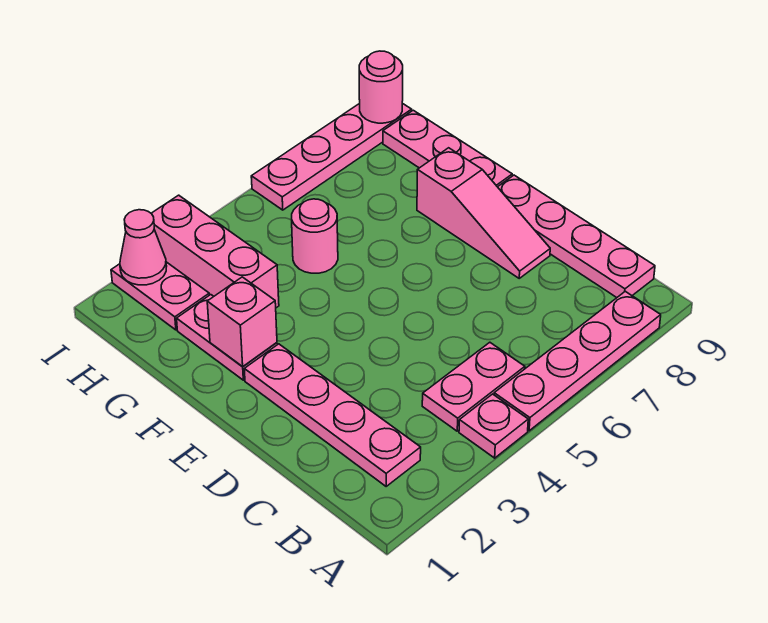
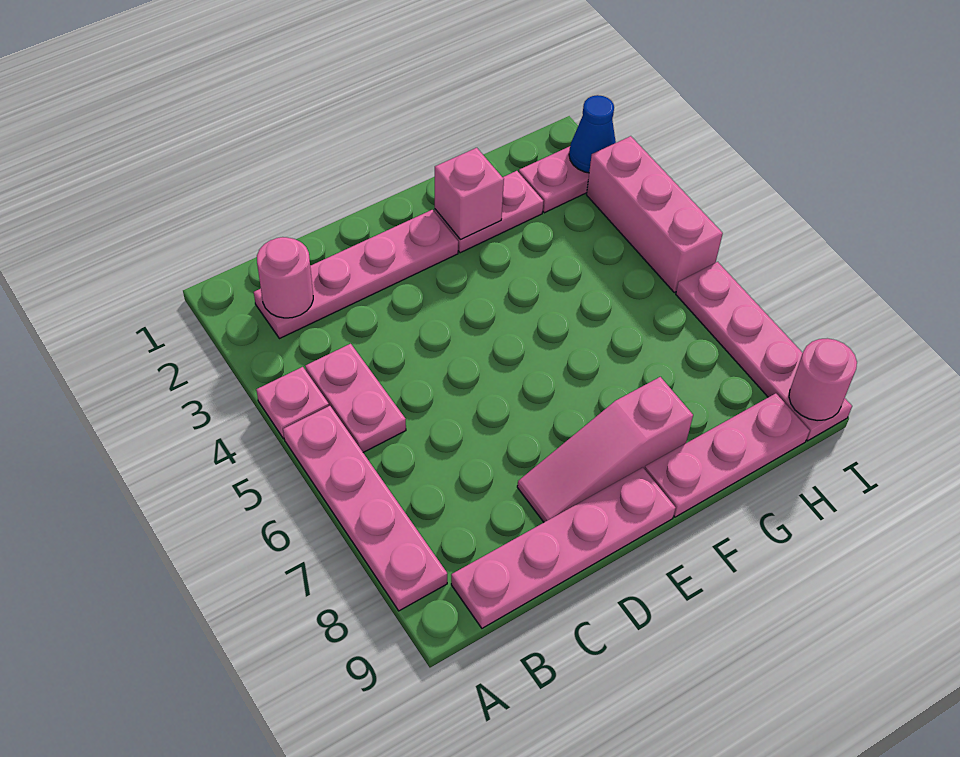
pink 1x3 brick [151,195,279,308] -> pink 1x3 brick turned to [587,136,723,292]
pink 1x1 round brick [292,199,338,273] -> pink 1x1 round brick moved to [257,237,313,318]
pink 1x1 cone [120,210,167,285] -> blue 1x1 cone [569,95,616,173]

